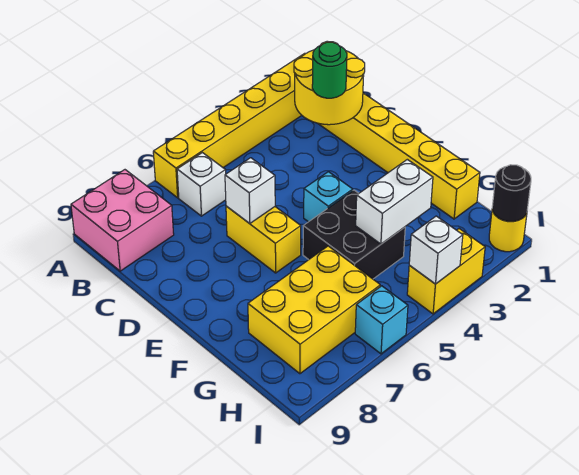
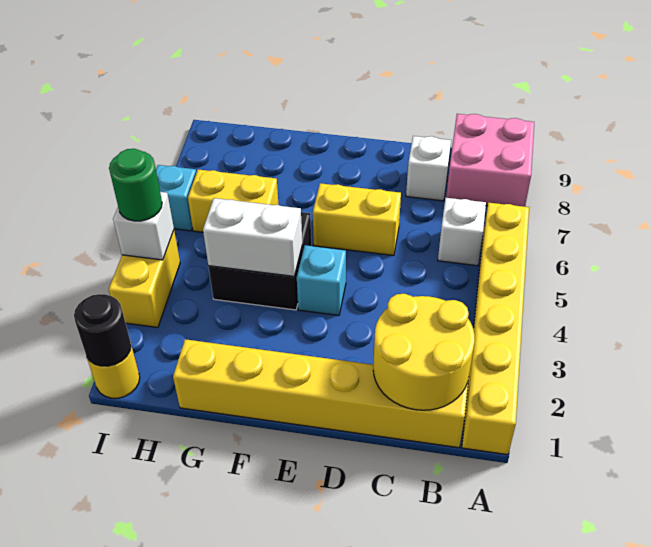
green 1x1 round brick [312,42,347,98] -> green 1x1 round brick moved to [109,149,162,221]
white 1x1 brick [225,158,275,224] -> white 1x1 brick moved to [406,136,451,201]
white 1x2 brick [356,159,433,244] -> white 1x2 brick turned to [203,198,302,276]
yellow 2x3 brick [248,246,380,374] -> yellow 1x2 brick [188,169,279,232]

